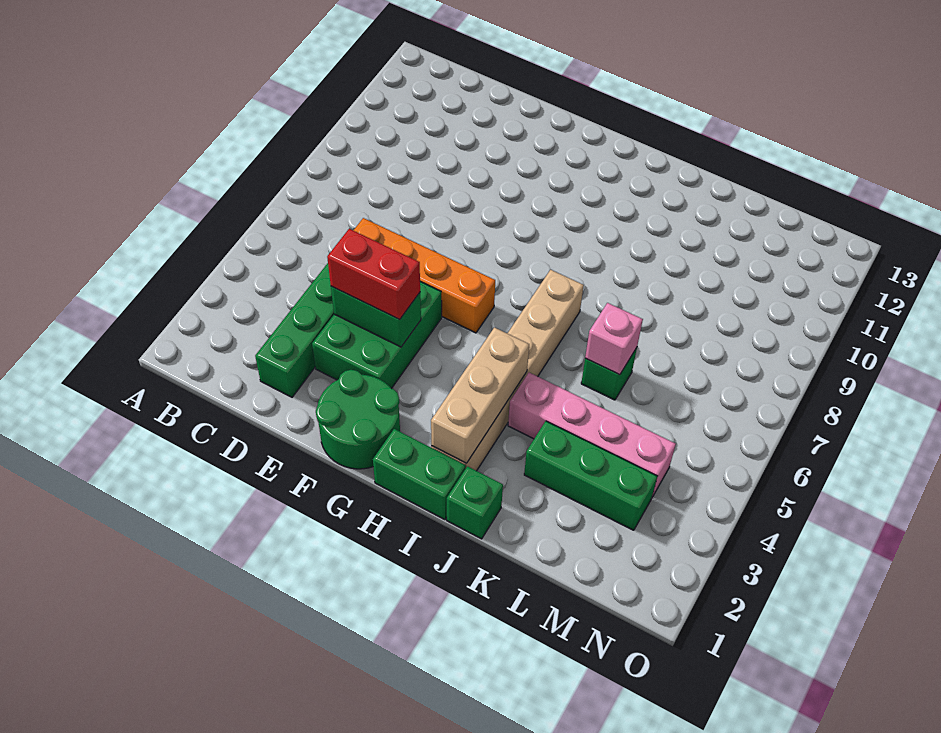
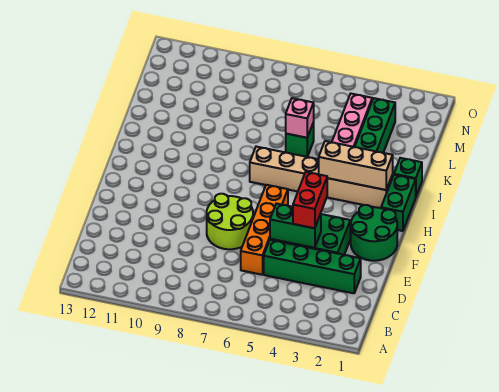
green 1x2 brick [331,286,421,347] -> green 1x2 brick turned to [270,203,321,248]
none -> lime 2x2 round brick [207,194,253,249]

